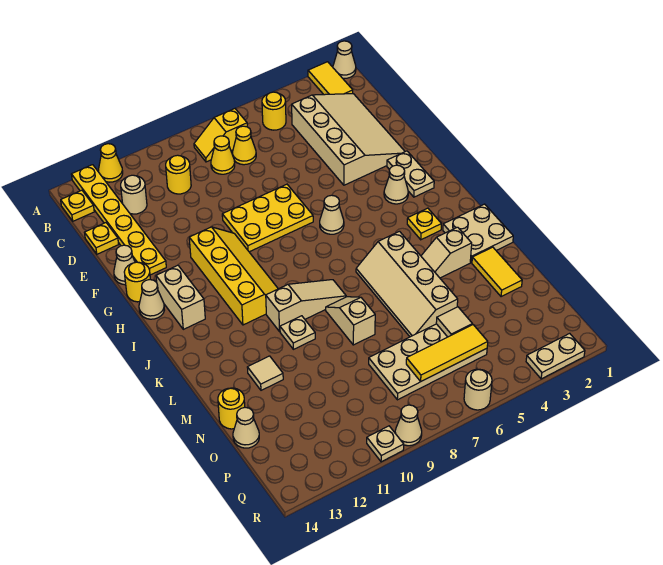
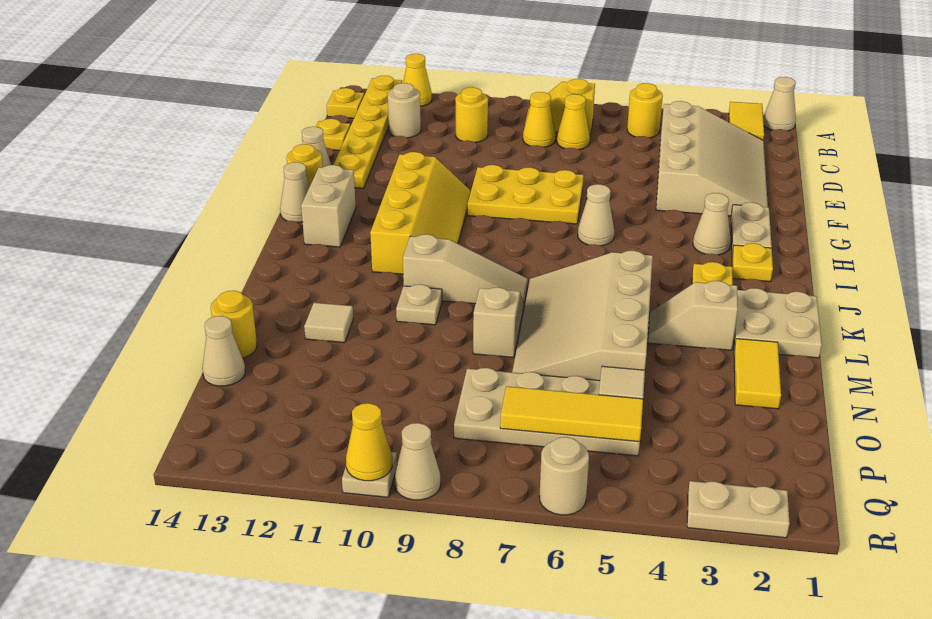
none -> yellow 1x1 plate [732,243,773,282]
tan 2x4 slope [356,231,458,337] -> tan 3x4 slope [512,251,653,380]
none -> yellow 1x1 cone [346,403,392,481]

